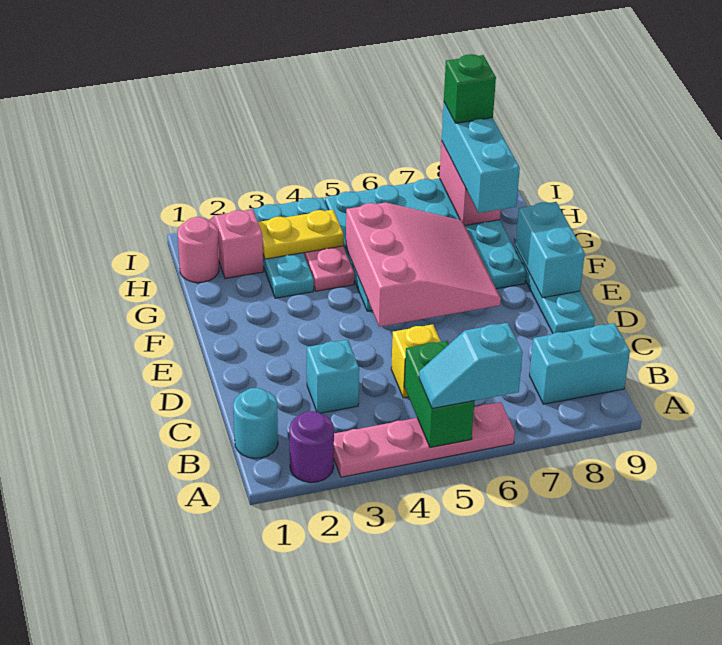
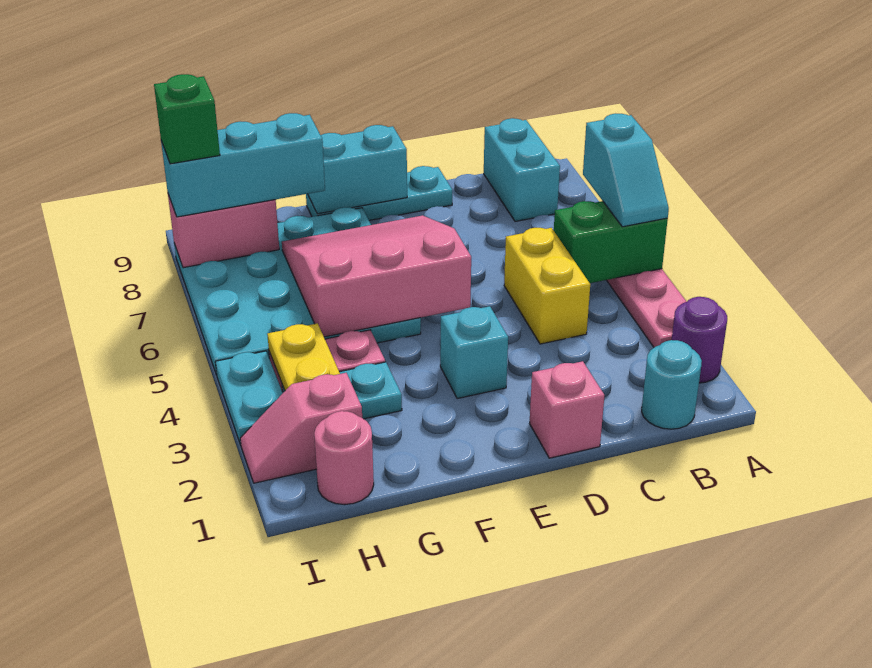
cyan 1x1 brick [307,340,359,413] -> cyan 1x1 brick moved to [440,306,508,399]
yellow 1x1 brick [391,324,441,398] -> yellow 1x2 brick [504,228,590,344]
none -> pink 1x1 brick [530,361,605,458]

